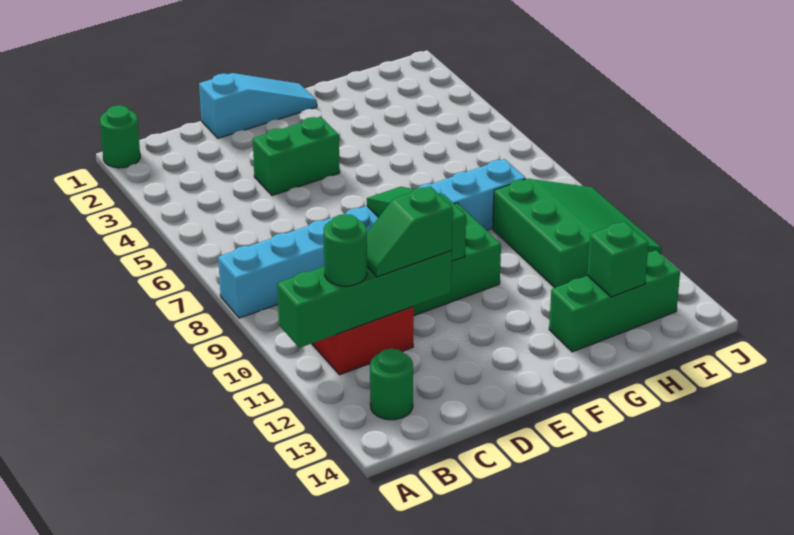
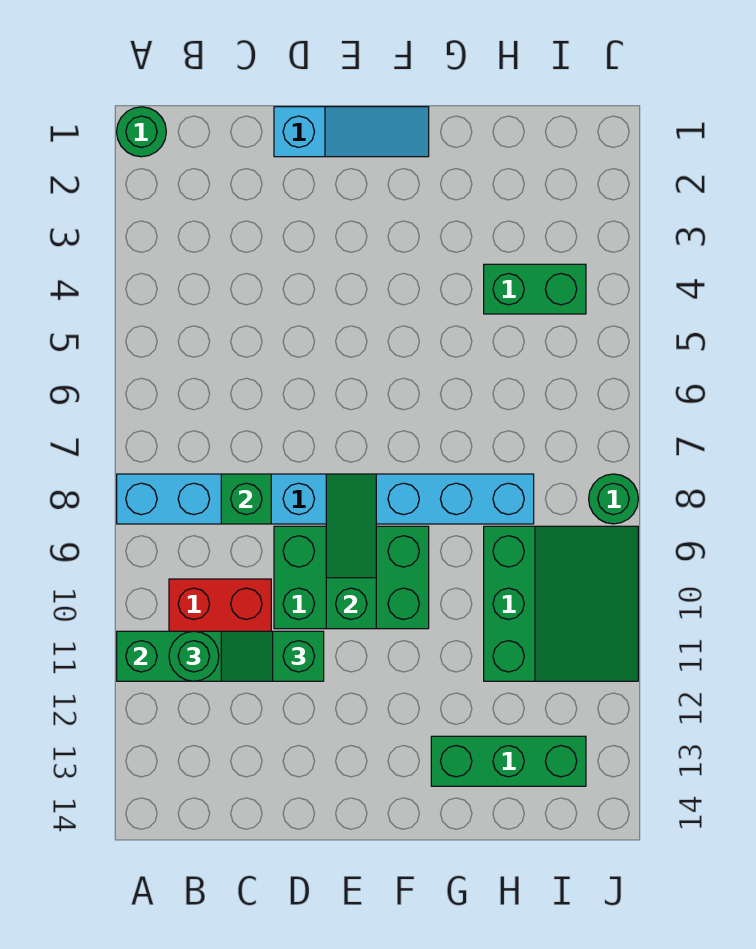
green 1x1 round brick [370,348,413,420] -> green 1x1 round brick moved to [589,474,638,524]
green 1x2 brick [253,117,340,196] -> green 1x2 brick moved to [484,264,586,314]
green 1x1 brick [587,222,649,297] -> green 1x1 brick moved to [221,474,271,524]

